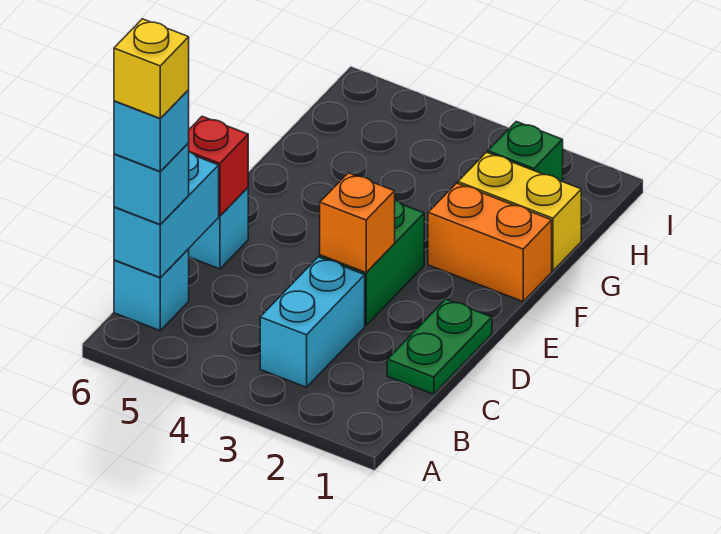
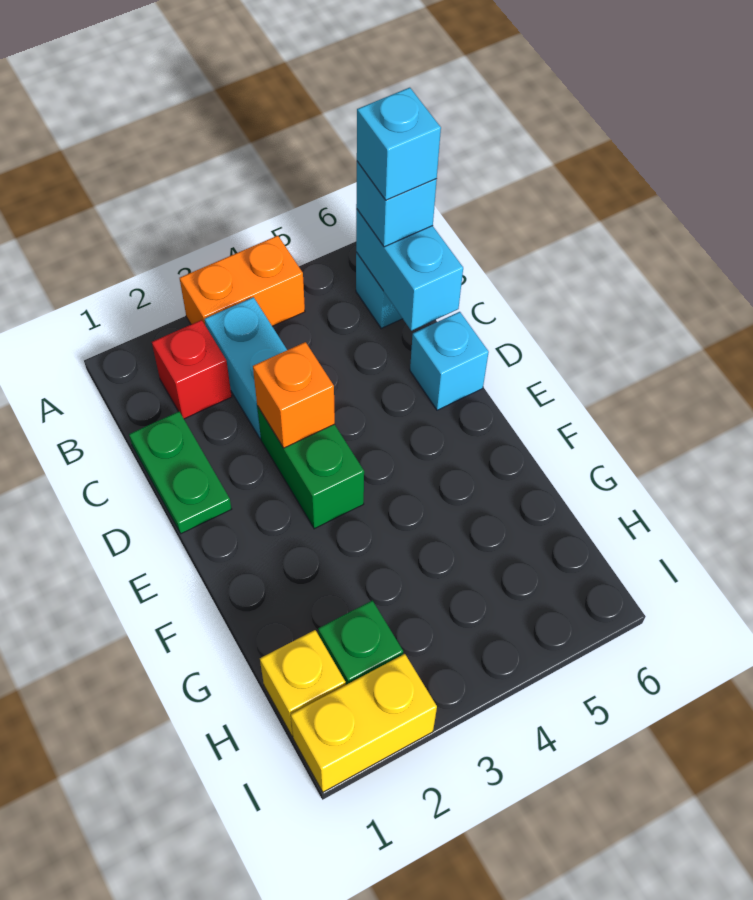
yellow 1x1 brick [114,19,189,119] -> yellow 1x1 brick moved to [260,630,346,736]
red 1x1 brick [189,116,248,216] -> red 1x1 brick moved to [152,320,232,419]
orange 1x2 brick [428,183,552,302] -> orange 1x2 brick moved to [180,236,305,326]
yellow 1x2 brick [458,152,581,271] -> yellow 1x2 brick moved to [291,654,437,792]

